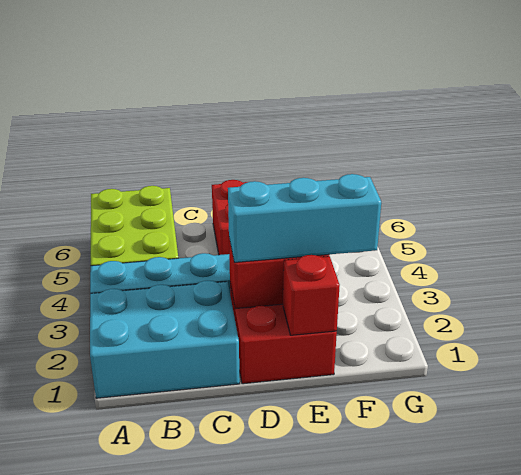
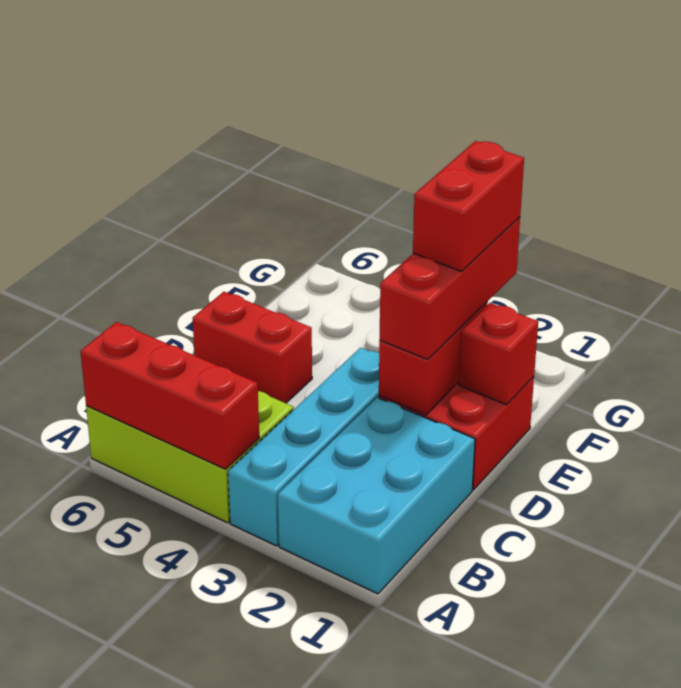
none -> red 1x3 brick [81,322,259,469]
cyan 1x3 brick [228,174,381,262] -> red 1x3 brick [380,217,520,360]
none -> red 1x2 brick [413,141,524,271]

